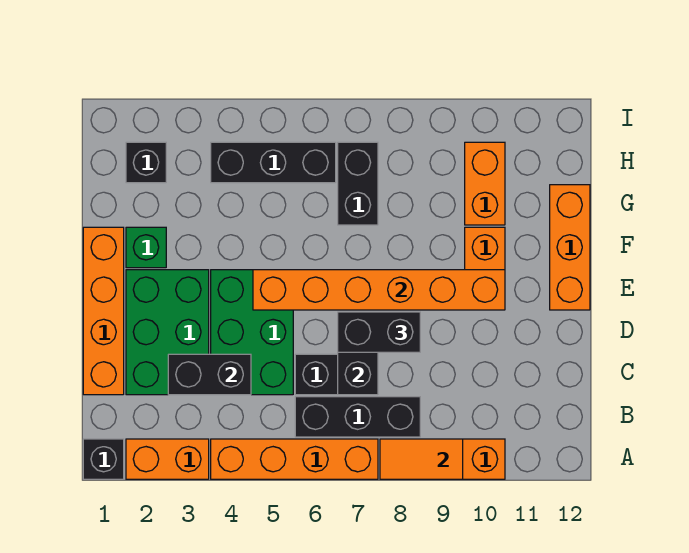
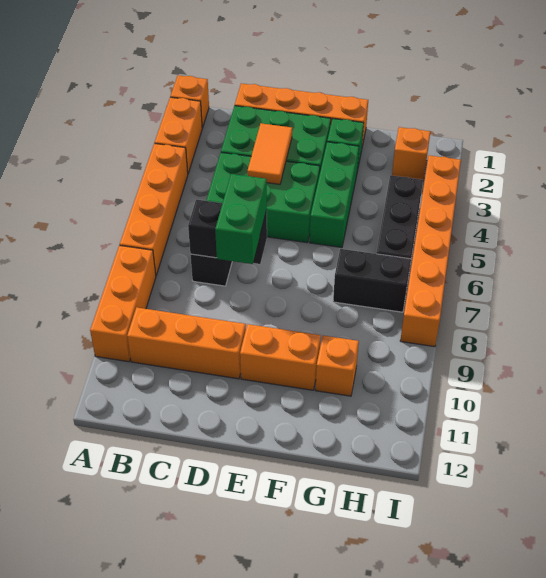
black 1x1 brick [83,439,124,479] -> orange 1x1 brick [170,75,209,128]
orange 1x2 tile [380,439,463,479] -> orange 1x2 tile moved to [247,123,292,184]
black 1x3 brick [295,397,420,437] -> none
black 1x2 brick [168,354,251,395] -> none
black 1x2 brick [338,312,420,352] -> green 1x2 brick [215,174,267,264]
orange 1x6 brick [253,270,505,310] -> orange 1x6 brick moved to [400,155,461,347]
orange 1x3 brick [550,185,590,310] -> orange 1x3 brick moved to [127,307,246,379]
none -> green 1x3 brick [310,142,359,248]
orange 1x2 brick [465,142,505,225] -> orange 1x1 brick [316,336,359,396]
black 1x1 brick [126,142,166,183] -> orange 1x1 brick [392,127,430,180]

